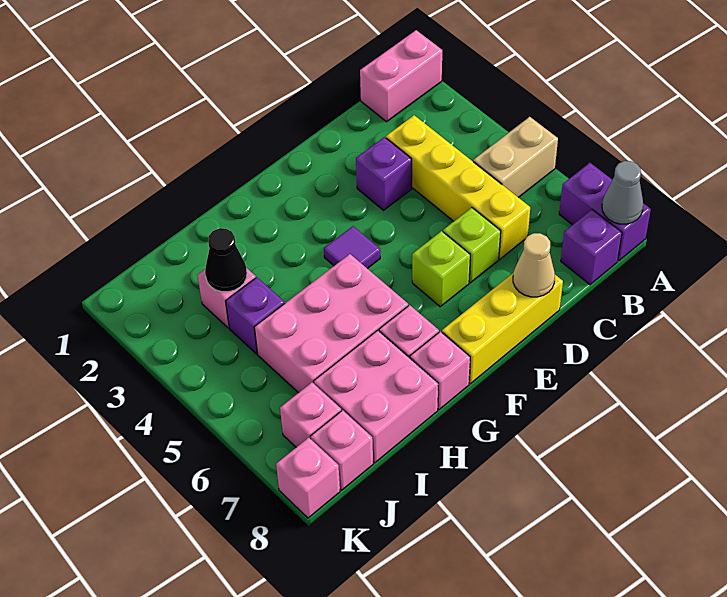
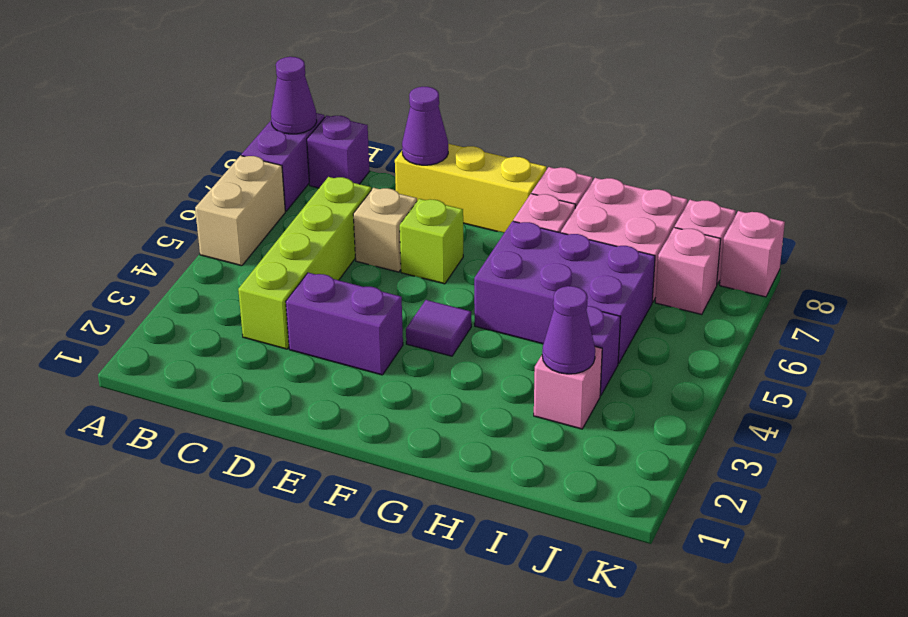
pink 1x2 brick [360,30,442,122] -> none
tan 1x2 brick [473,117,558,197] -> tan 1x2 brick turned to [195,156,285,266]
grey 1x1 cone [602,161,643,224] -> purple 1x1 cone [271,57,317,134]
yellow 1x4 brick [386,115,530,259] -> lime 1x4 brick [238,177,371,349]
purple 1x1 brick [356,137,412,210] -> purple 1x2 brick [286,273,403,375]
lime 1x1 brick [443,208,501,283] -> tan 1x1 brick [353,188,417,272]
tan 1x1 cone [513,233,555,297] -> purple 1x1 cone [402,87,448,165]
pink 2x3 brick [254,254,408,393] -> purple 2x3 brick [474,221,655,364]
black 1x1 cone [205,228,247,292] -> purple 1x1 cone [542,286,595,374]

